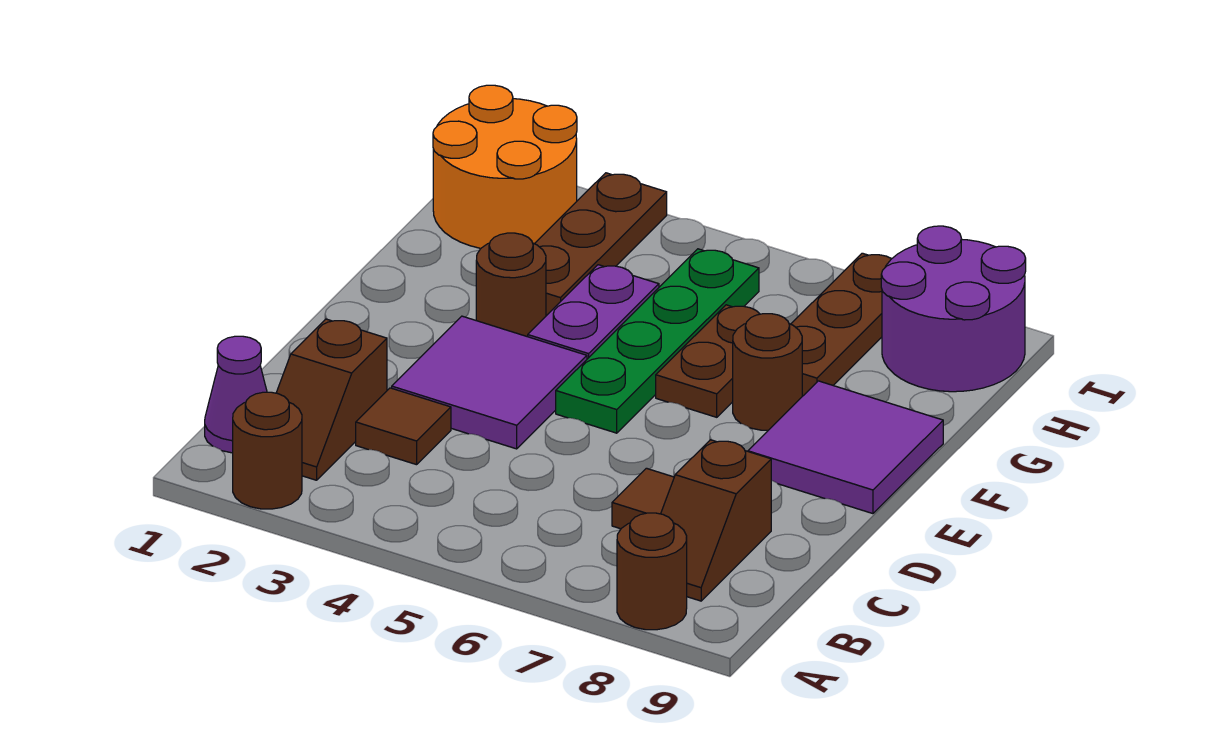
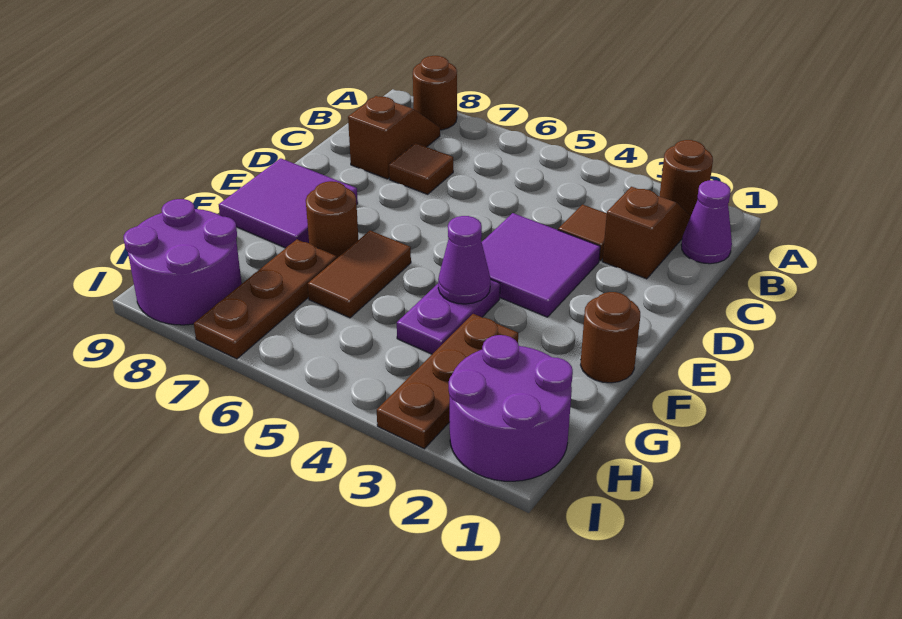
green 1x4 plate [556,249,759,433] -> none
brown 1x1 round brick [476,233,546,337] -> brown 1x1 round brick moved to [581,292,640,383]
none -> purple 1x1 cone [438,216,490,304]
brown 1x2 plate [656,305,759,417] -> brown 1x2 tile [308,231,411,318]
orange 2x2 round brick [433,85,577,248] -> purple 2x2 round brick [449,335,573,481]

